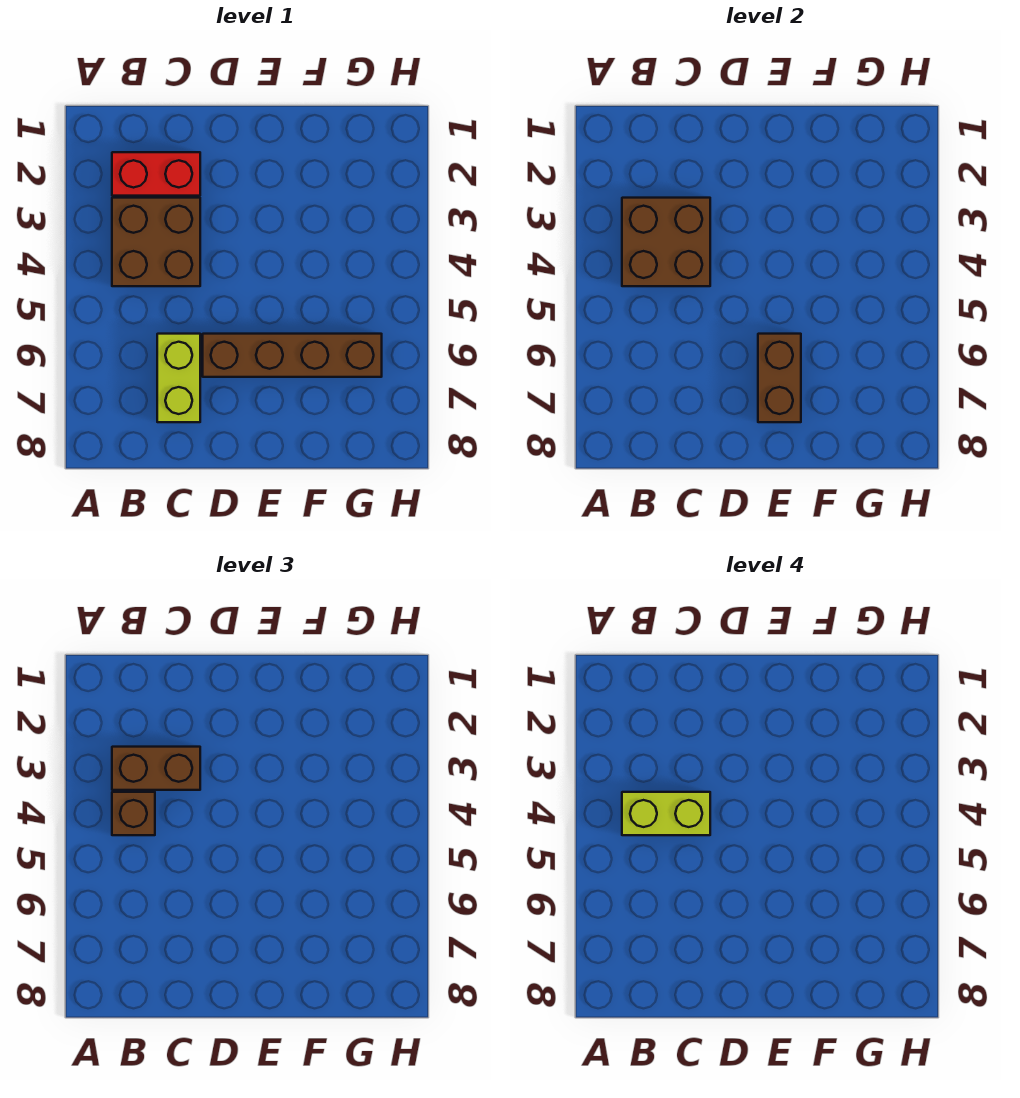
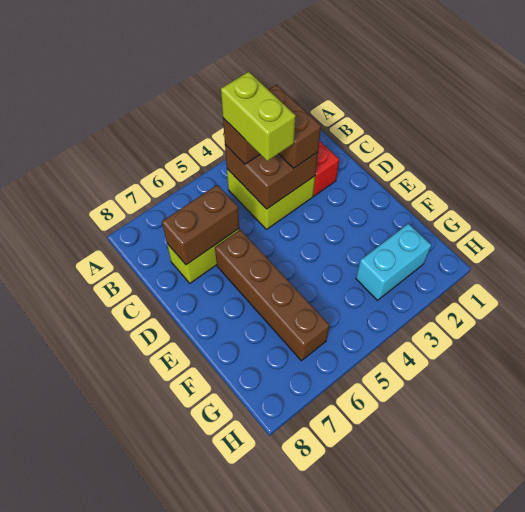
brown 2x2 brick [112,198,200,286] -> lime 2x2 brick [227,169,315,230]
brown 1x2 brick [758,334,801,422] -> brown 1x2 brick moved to [162,185,239,265]
none -> cyan 1x2 brick [356,224,431,300]

